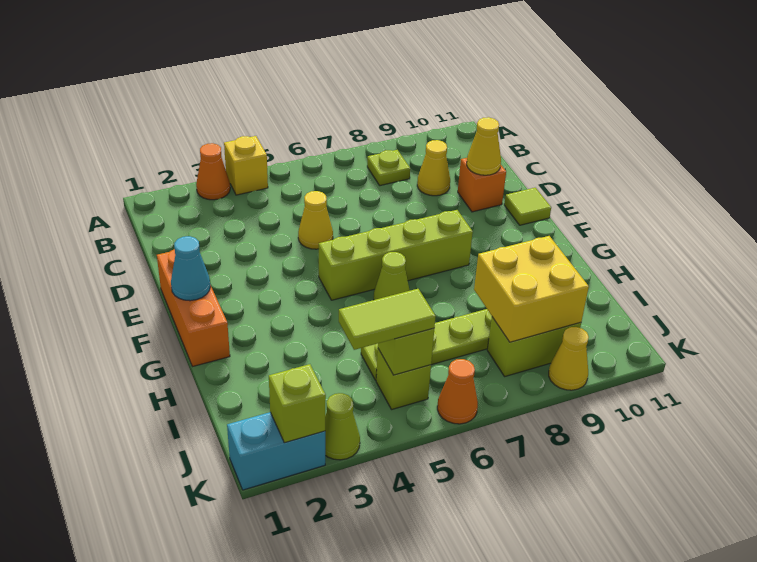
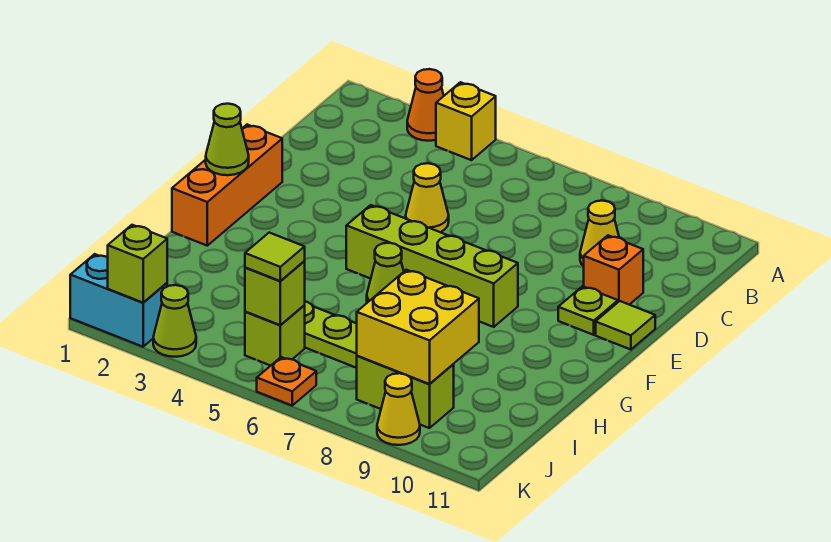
lime 1x1 plate [367,150,410,186] -> lime 1x1 plate moved to [558,286,618,335]
yellow 1x1 cone [467,117,501,175] -> none
cyan 1x1 cone [171,236,210,301] -> lime 1x1 cone [206,104,249,175]
lime 1x2 tile [339,289,436,350] -> lime 1x1 tile [245,233,305,281]
orange 1x1 cone [437,359,478,424] -> orange 1x1 plate [257,357,316,405]

